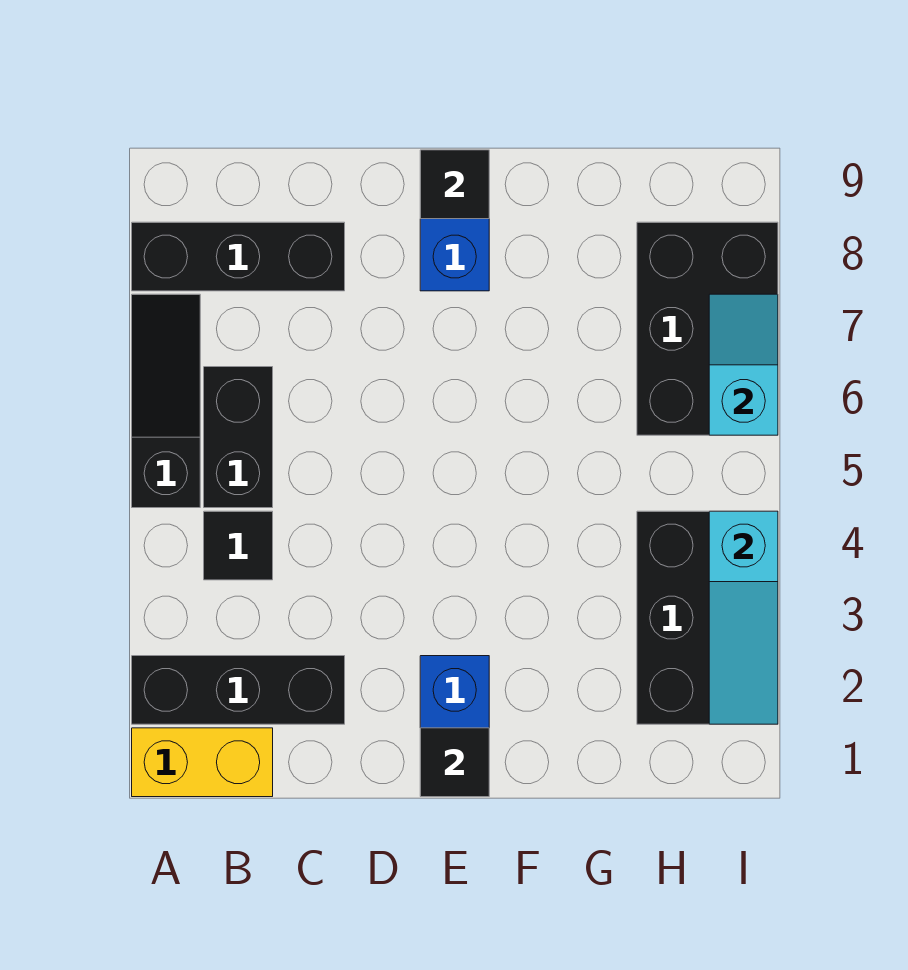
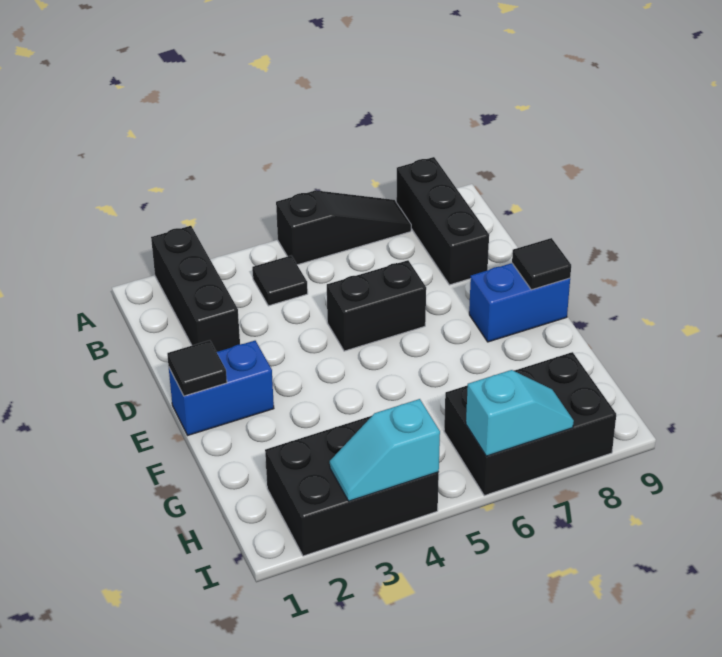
yellow 1x2 brick [132,728,273,797] -> none
black 1x2 brick [204,367,273,508] -> black 1x2 brick moved to [327,260,426,351]
cyan 1x3 slope [709,511,778,724] -> cyan 1x2 slope [330,399,440,501]

